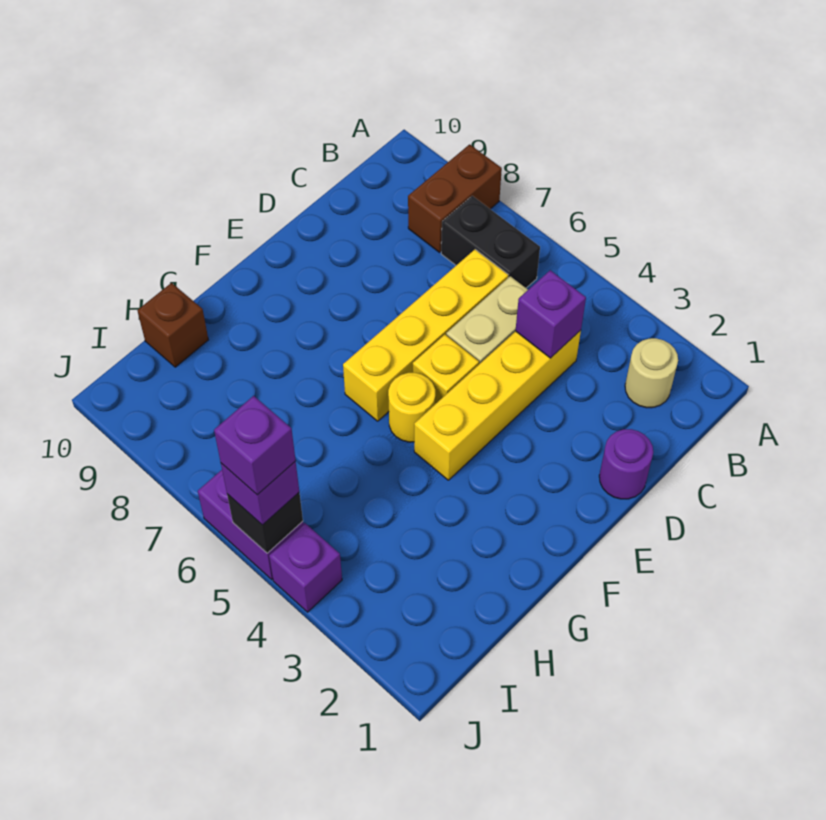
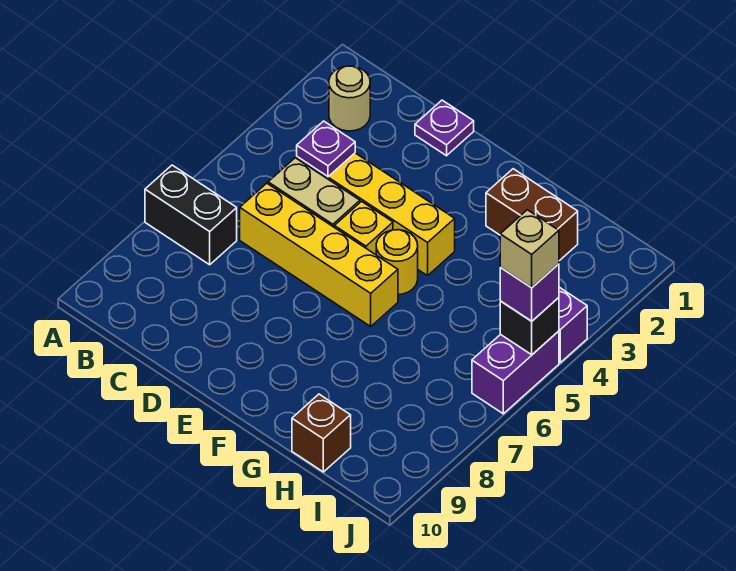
brown 1x2 brick [408,144,502,252] -> brown 1x2 brick moved to [486,169,578,261]
black 1x2 brick [441,196,540,288] -> black 1x2 brick turned to [145,165,237,265]
purple 1x1 brick [515,270,586,358] -> purple 1x1 plate [297,121,355,177]
purple 1x1 round brick [599,429,653,499] -> purple 1x1 plate [415,100,474,156]
purple 1x1 brick [214,396,296,495] -> tan 1x1 brick [500,210,559,288]

